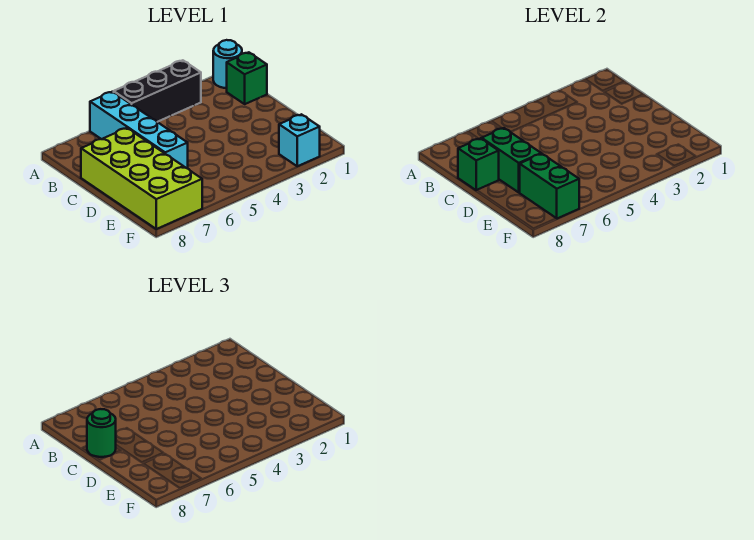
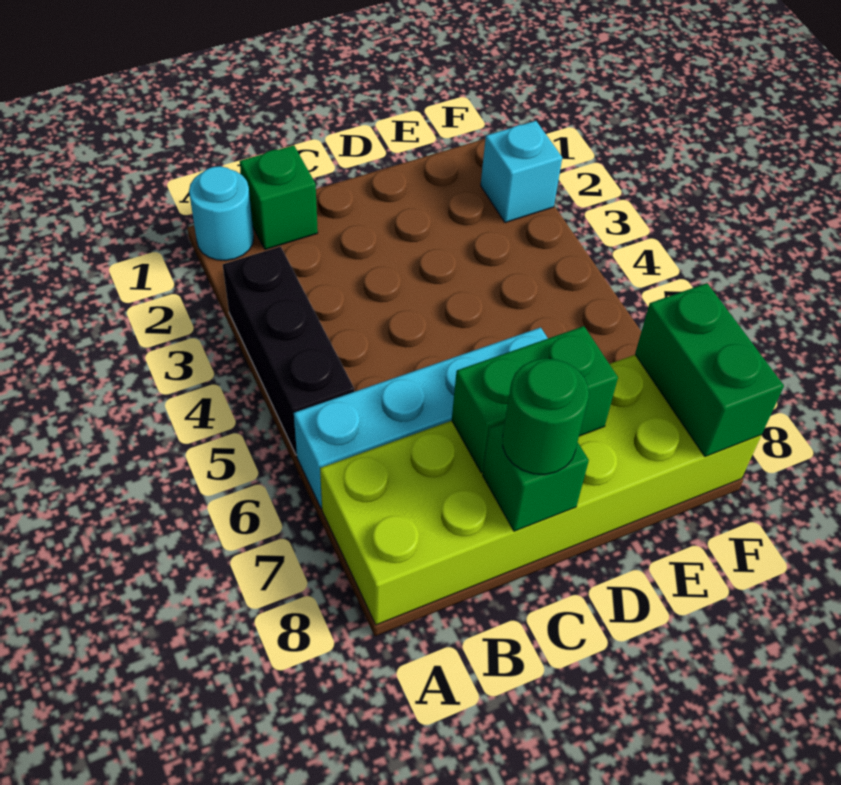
lime 2x4 brick [81,128,202,229] -> lime 2x6 brick [320,355,761,625]
green 1x2 brick [520,154,579,218] -> green 1x2 brick turned to [635,283,784,457]

